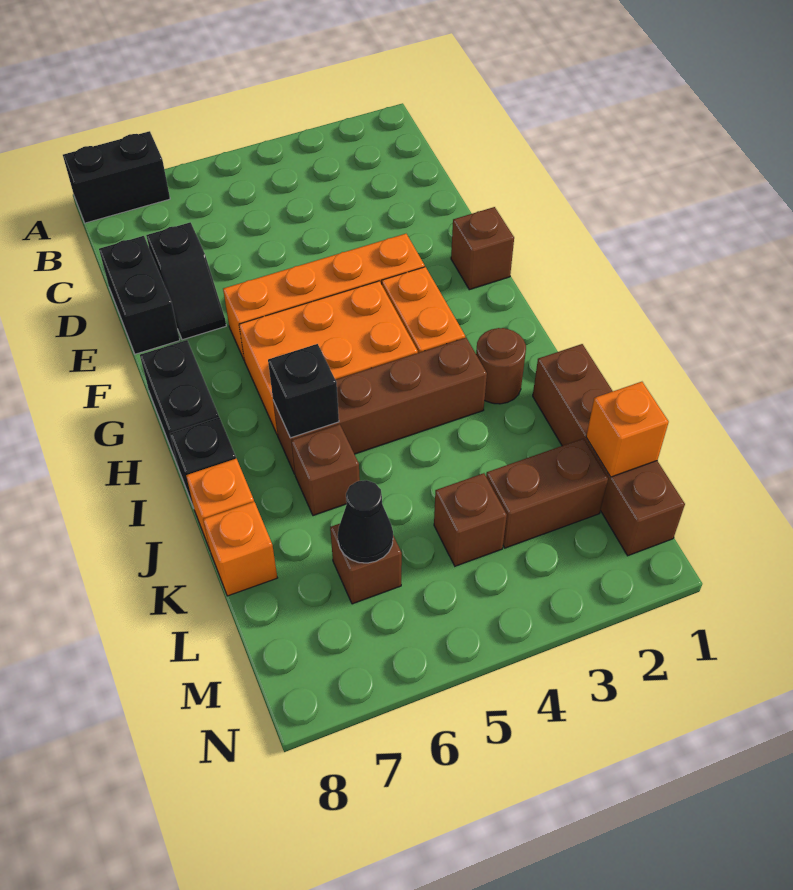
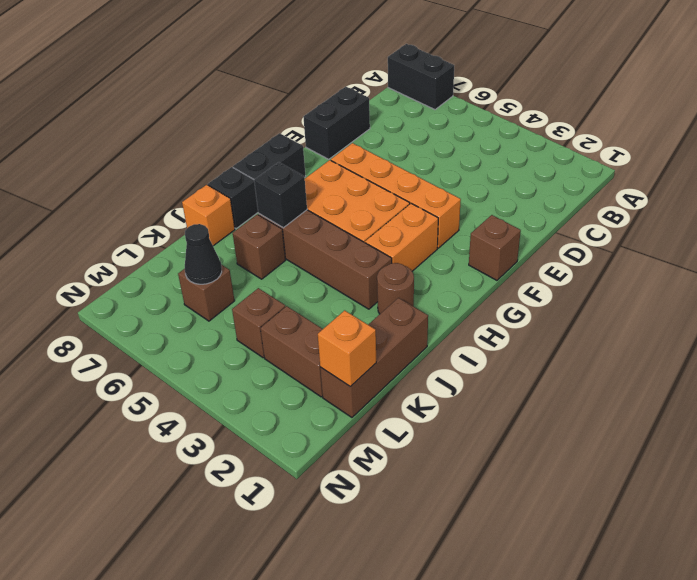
black 1x2 slope [146,222,226,340] -> none
brown 1x4 brick [533,344,685,556] -> brown 1x3 brick [320,298,428,417]
orange 1x1 brick [203,502,277,596] -> none

